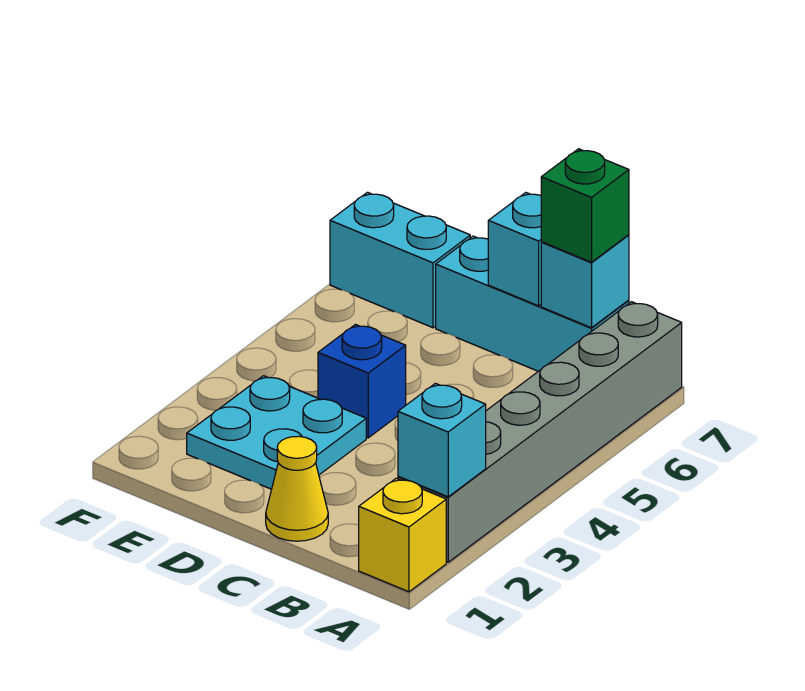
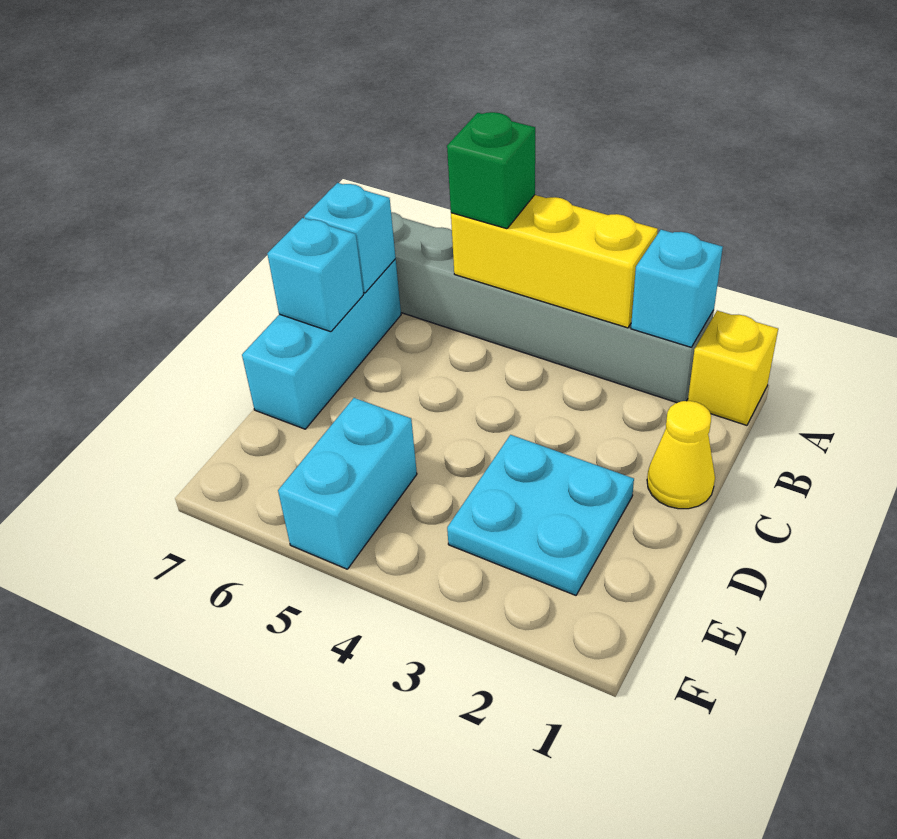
none -> yellow 1x3 brick [451,195,658,328]
green 1x1 brick [541,149,629,262] -> green 1x1 brick moved to [447,112,535,229]
blue 1x1 brick [318,325,406,438] -> none
cyan 1x2 brick [330,192,470,328] -> cyan 1x2 brick moved to [278,398,417,569]

